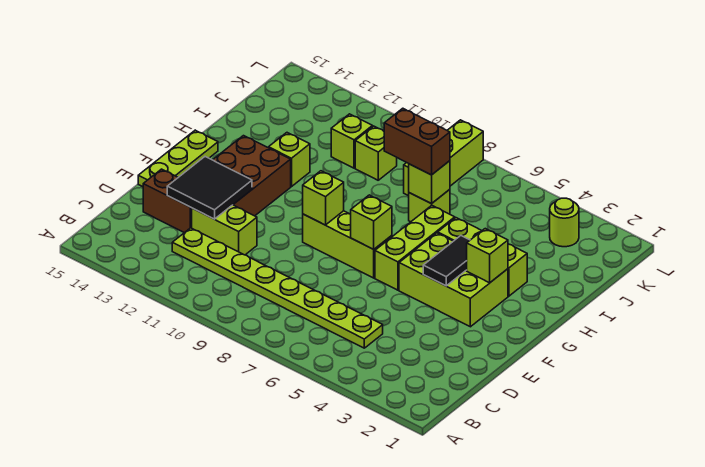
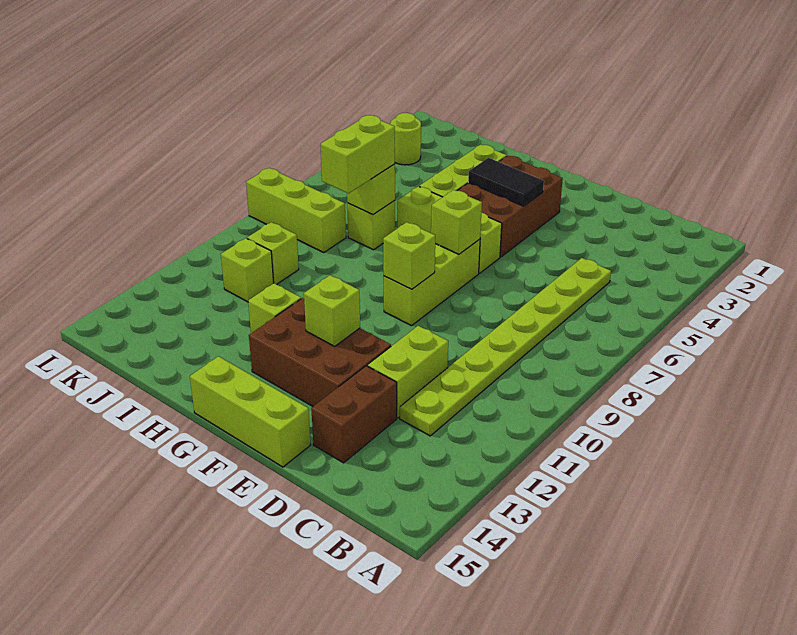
black 2x2 tile [167,157,252,219] -> none
lime 1x3 plate [138,130,218,187] -> lime 1x3 brick [190,356,310,467]
lime 2x3 brick [399,233,508,327] -> brown 2x3 brick [457,156,563,257]
lime 1x1 brick [467,229,508,283] -> lime 1x1 brick moved to [304,275,360,346]
brown 1x2 brick [384,108,450,175] -> lime 1x2 brick [321,115,395,193]

